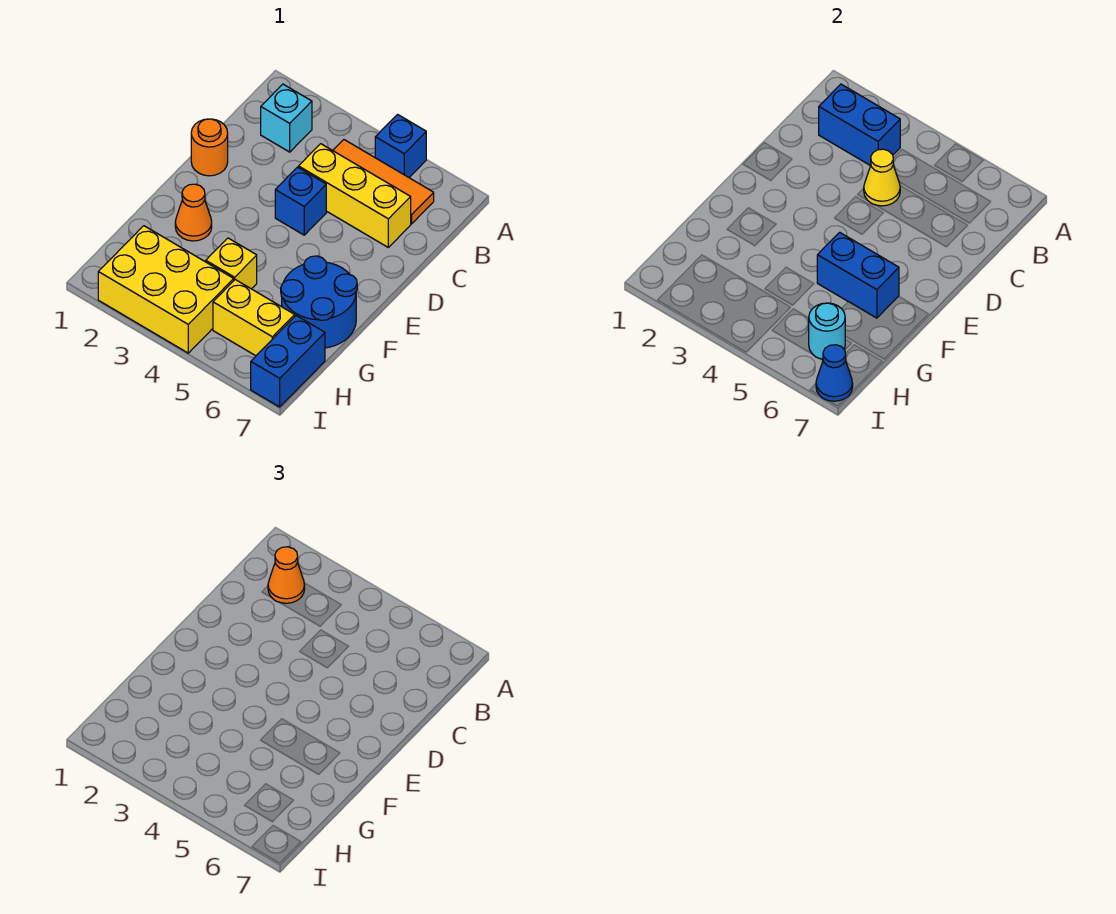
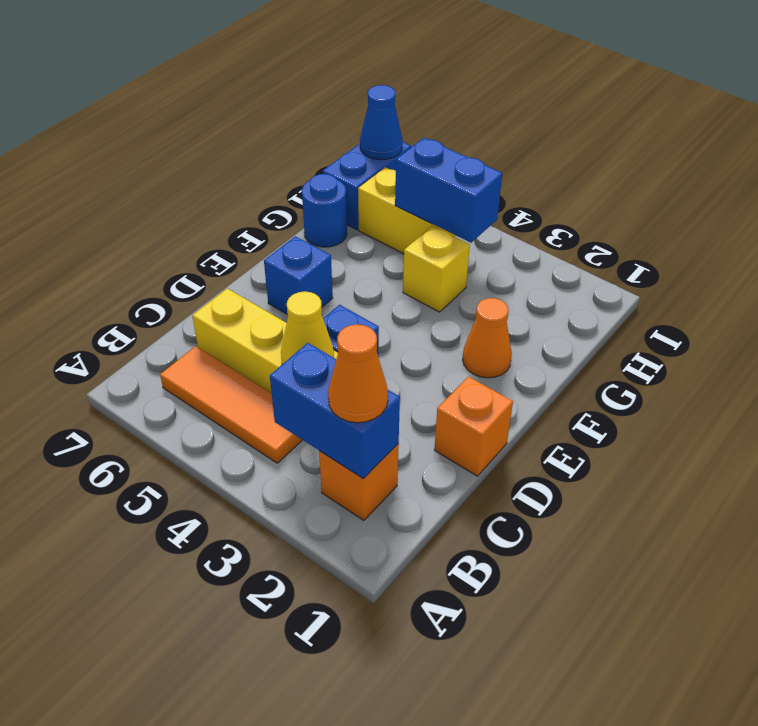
blue 1x1 brick [375,115,426,177] -> blue 1x1 brick moved to [264,236,333,314]
cyan 1x1 brick [261,84,312,152] -> orange 1x1 brick [319,444,399,520]
orange 1x1 round brick [191,119,228,176] -> orange 1x1 brick [434,376,513,476]
blue 1x2 brick [817,232,899,318] -> blue 1x2 brick moved to [395,138,502,243]
blue 2x2 round brick [281,256,357,348] -> blue 1x1 round brick [302,174,347,247]
yellow 2x3 brick [98,226,234,353] -> none
cyan 1x1 round brick [809,303,845,359] -> none

